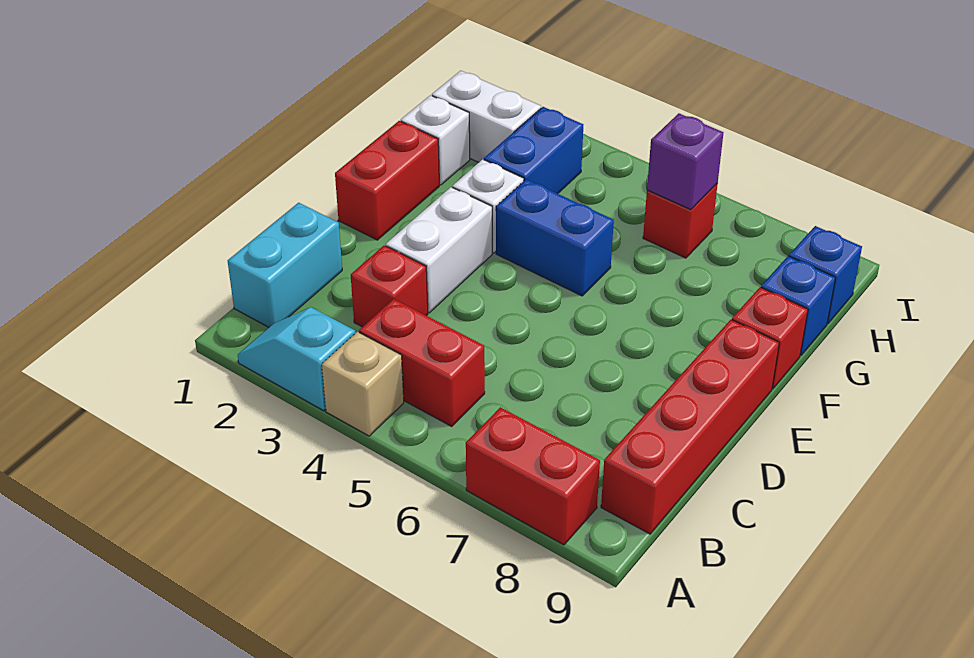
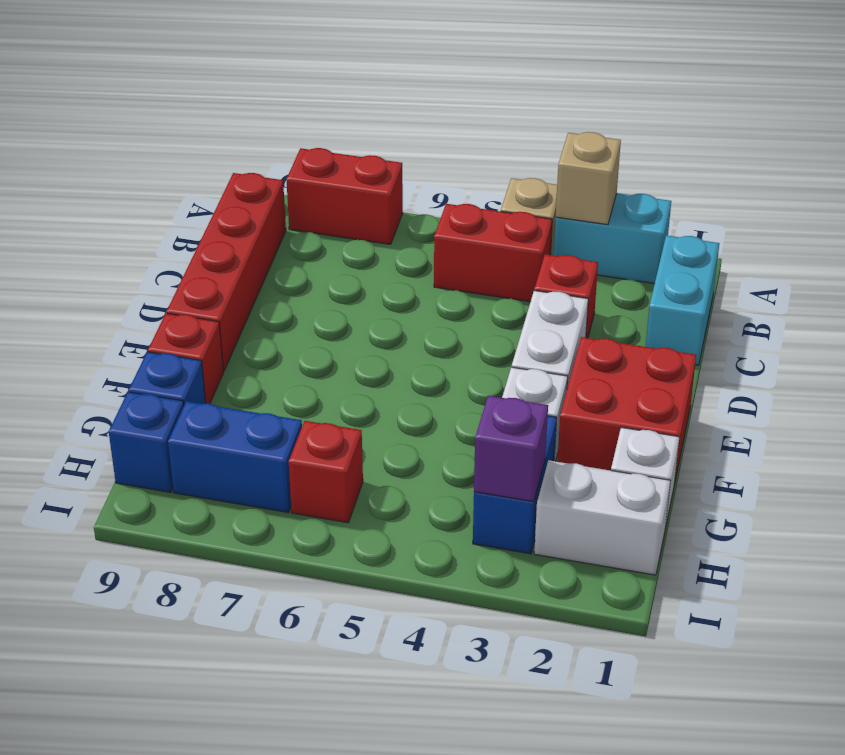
cyan 1x2 slope [238,307,355,411] -> cyan 1x2 brick [554,193,671,284]
none -> tan 1x1 brick [556,132,621,225]
red 1x2 brick [335,121,439,240] -> red 2x2 brick [557,337,696,484]
blue 1x2 brick [496,179,614,296] -> blue 1x2 brick moved to [168,401,302,513]
purple 1x1 brick [647,113,723,210] -> purple 1x1 brick moved to [474,396,548,502]

